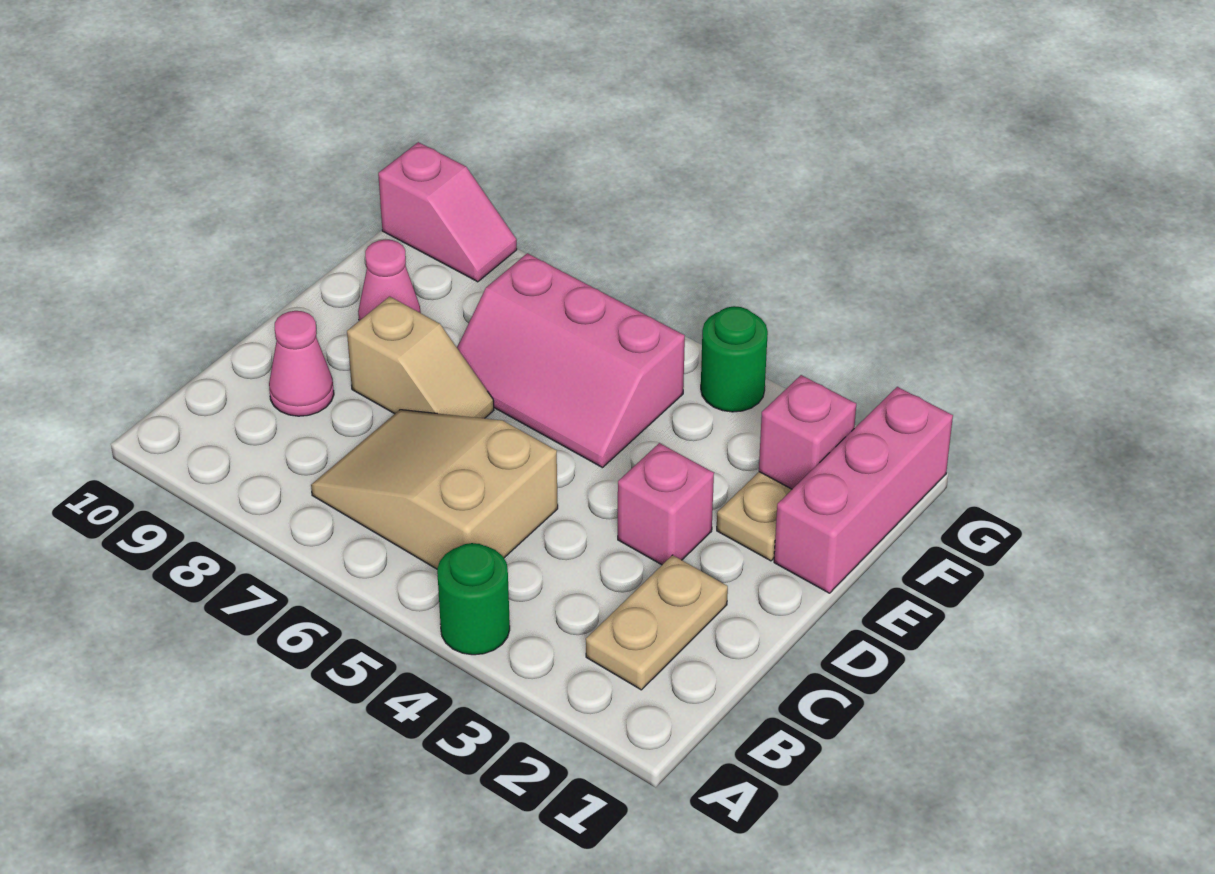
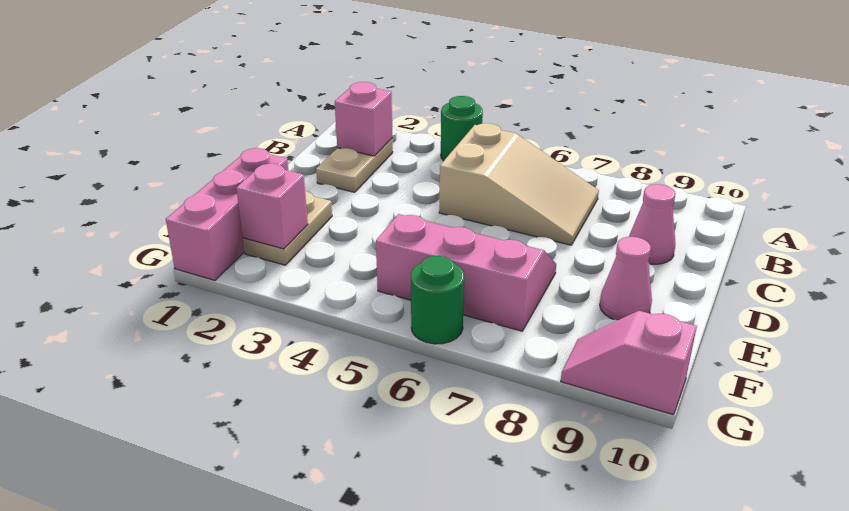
pink 1x1 brick [618,443,714,565] -> pink 1x1 brick moved to [335,82,392,156]
tan 1x2 slope [347,297,494,418] -> none
green 1x1 round brick [701,306,768,412] -> green 1x1 round brick moved to [411,256,464,344]

